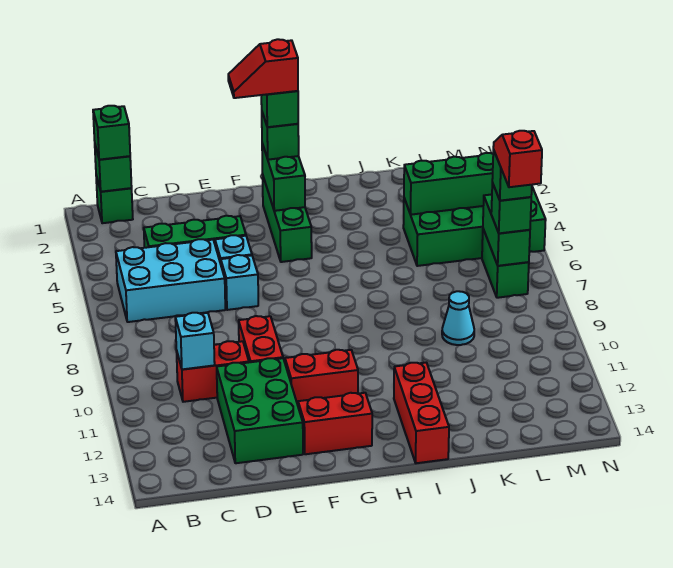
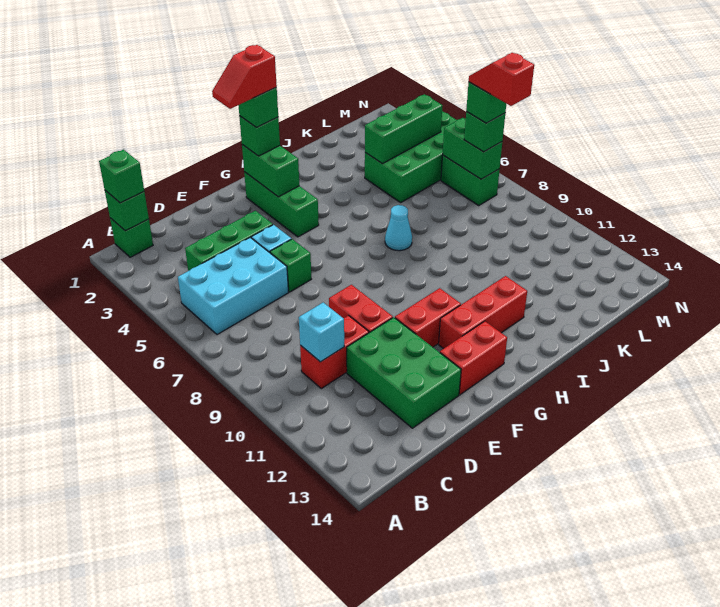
cyan 1x1 brick [221,255,258,310] -> green 1x1 brick [270,239,311,292]
red 1x3 brick [394,363,449,463] -> red 1x3 brick turned to [439,276,527,349]
cyan 1x1 cone [442,291,474,345] -> cyan 1x1 cone moved to [385,205,412,251]

